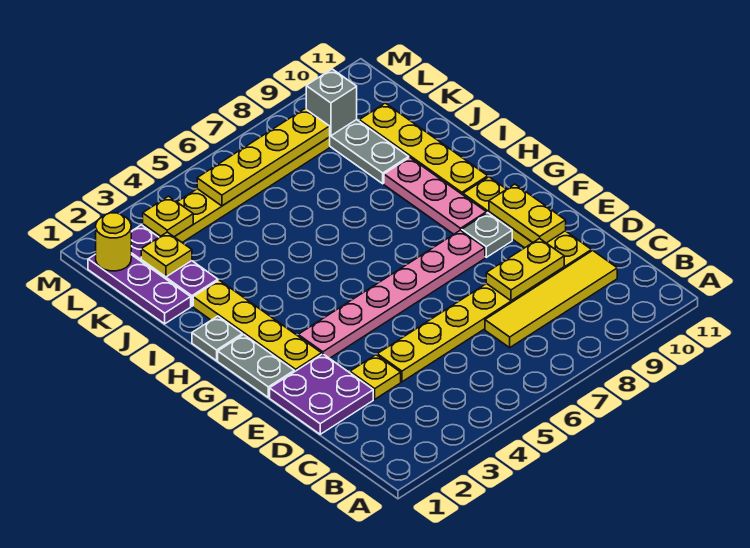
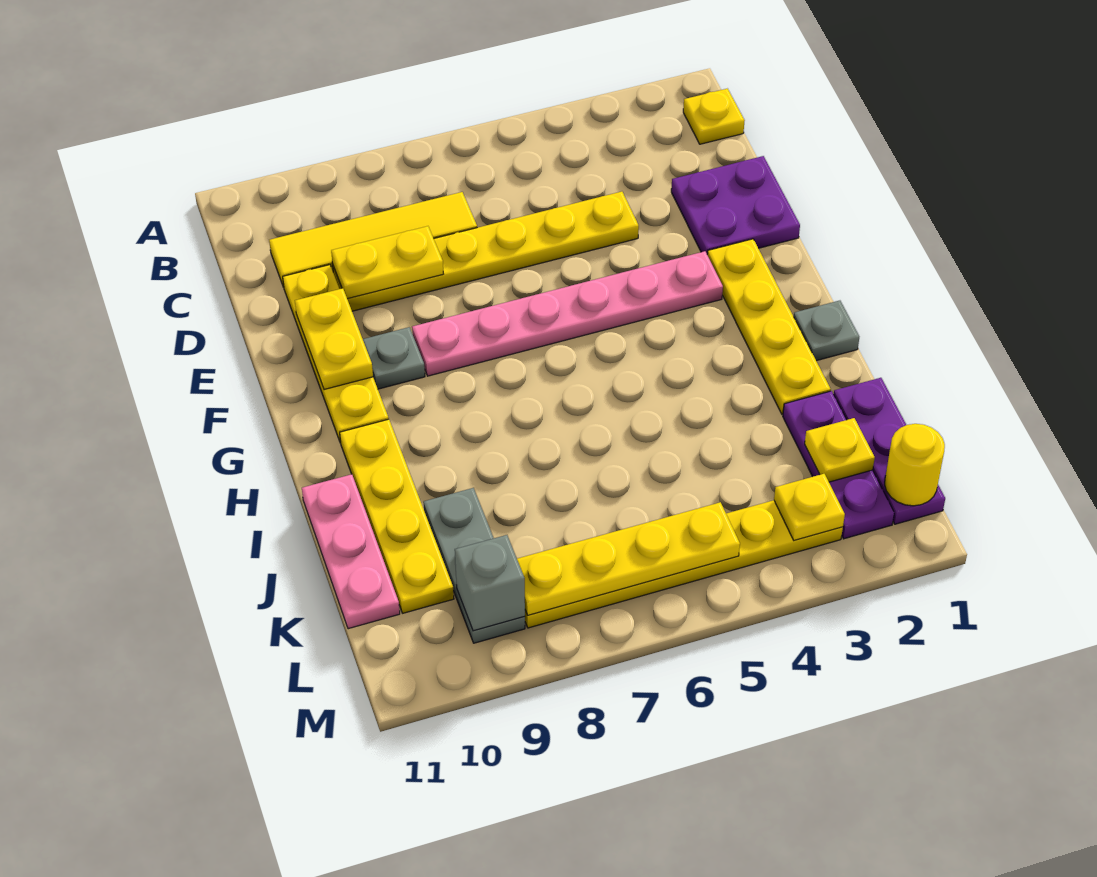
yellow 1x1 plate [350,355,401,399] -> yellow 1x1 plate moved to [683,89,745,144]
grey 1x2 plate [218,335,294,397] -> none
pink 1x3 plate [384,158,486,234] -> pink 1x3 plate moved to [302,474,400,629]

